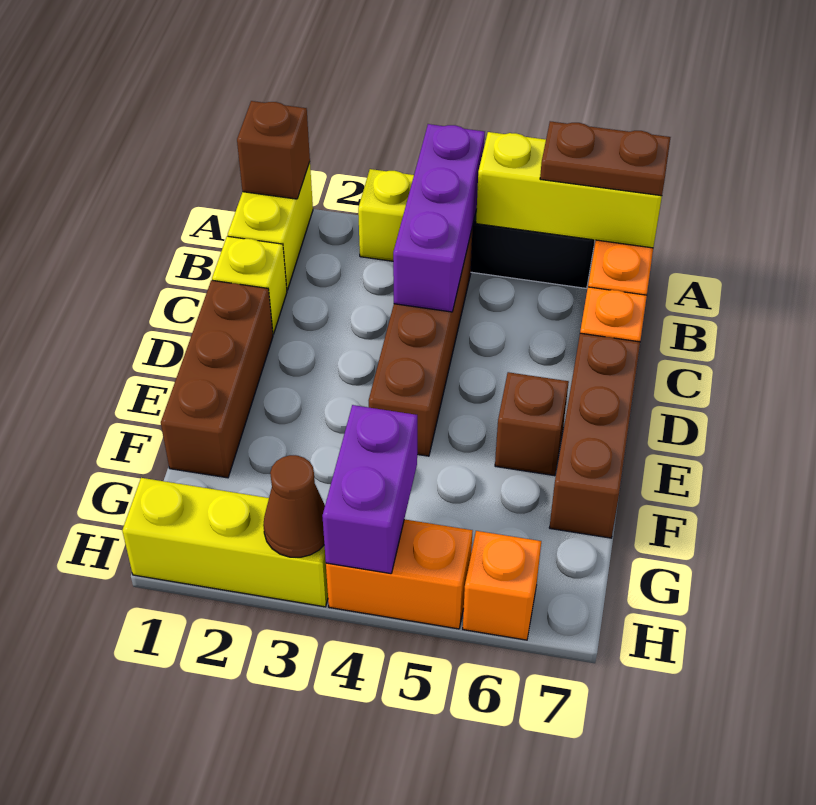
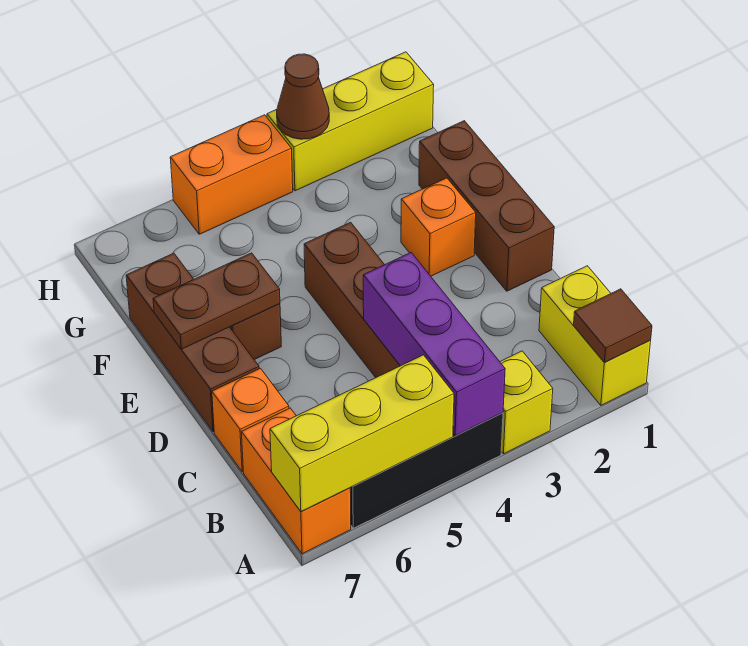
brown 1x1 brick [237,101,310,199] -> brown 1x1 tile [574,289,652,362]
brown 1x2 plate [540,121,671,196] -> brown 1x2 plate moved to [153,253,280,349]
yellow 1x1 brick [212,236,287,334] -> none
purple 1x2 brick [322,405,417,574] -> none
orange 1x1 brick [463,531,541,640] -> orange 1x1 brick moved to [401,178,476,276]

